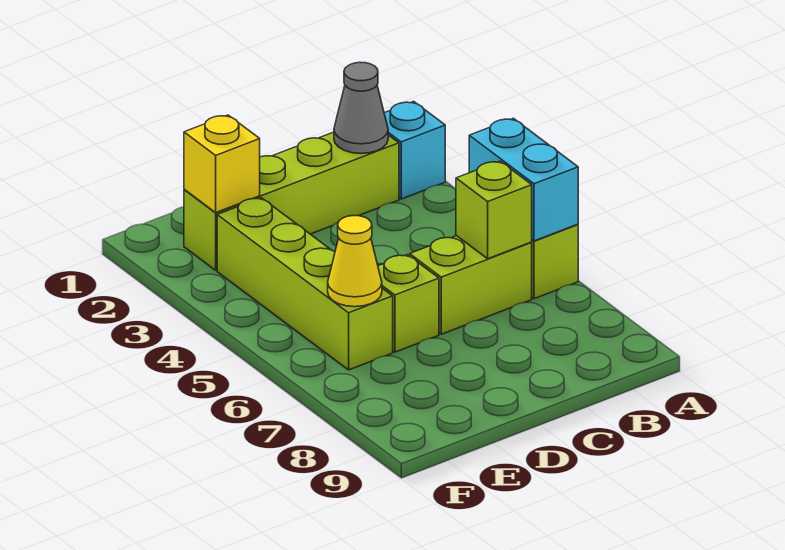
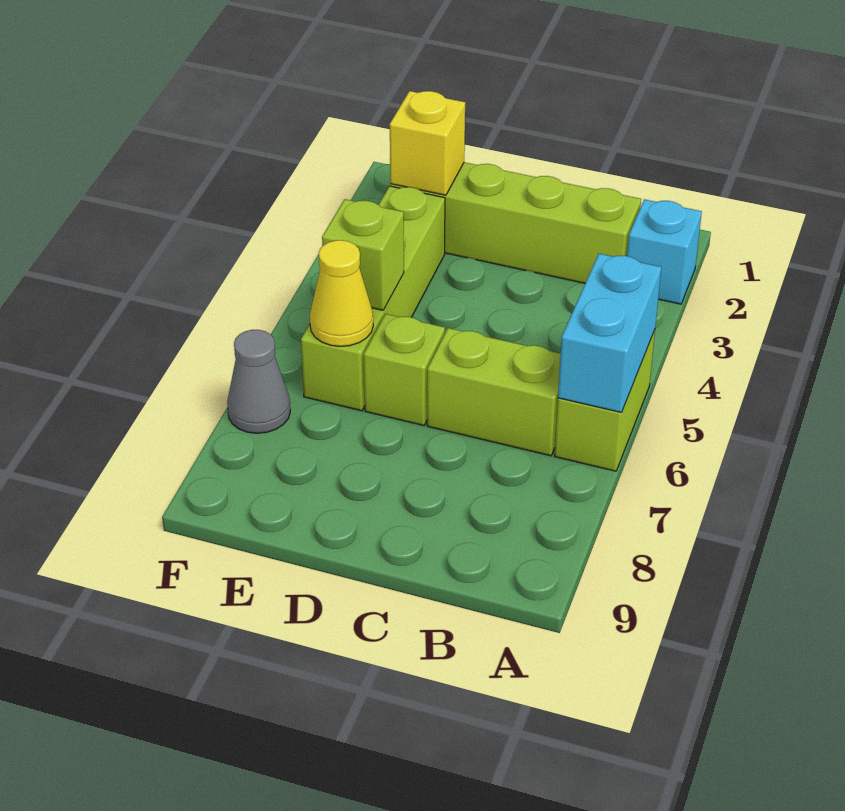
grey 1x1 cone [334,62,388,154] -> grey 1x1 cone moved to [227,330,290,433]
lime 1x1 brick [456,161,532,259] -> lime 1x1 brick moved to [322,199,404,310]

